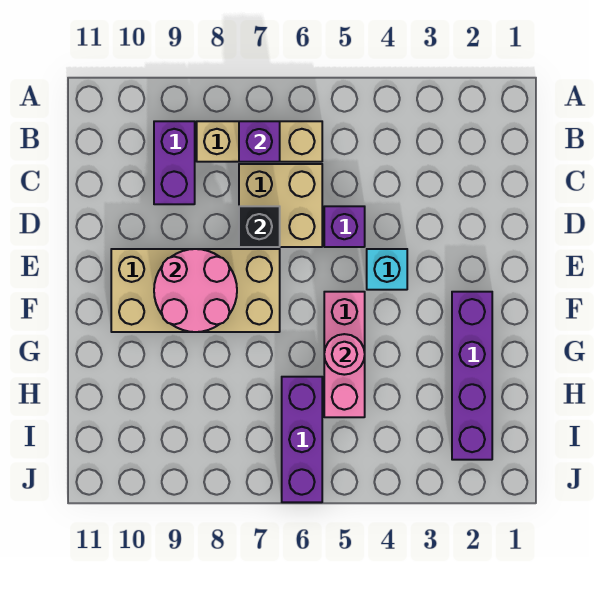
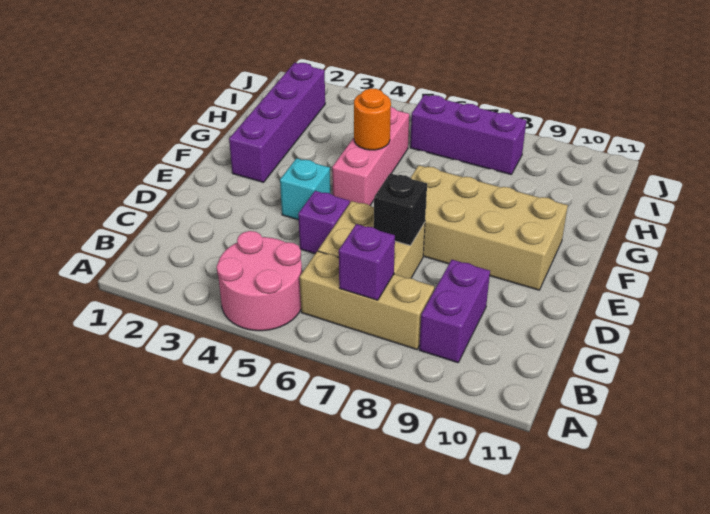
pink 2x2 round brick [154,249,237,332] -> pink 2x2 round brick moved to [217,231,302,331]
pink 1x1 round brick [324,334,365,375] -> orange 1x1 round brick [354,88,391,150]
purple 1x3 brick [282,377,322,502] -> purple 1x3 brick turned to [410,95,526,174]

